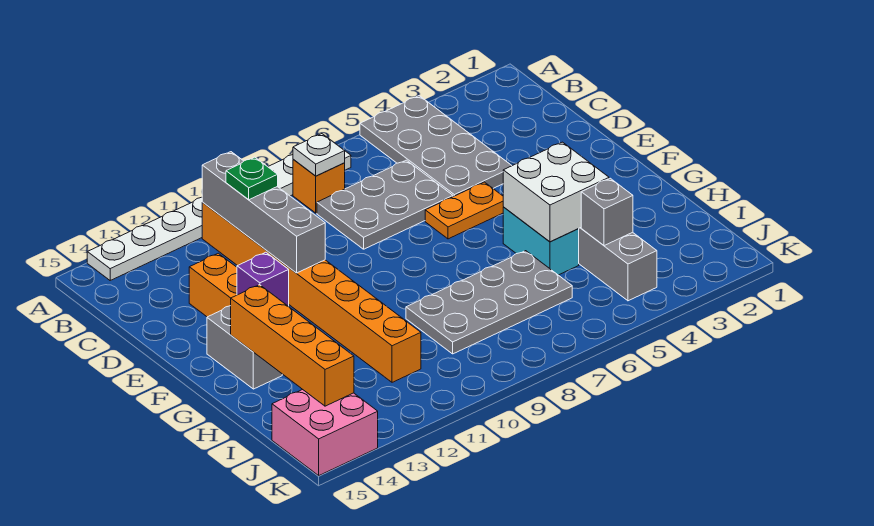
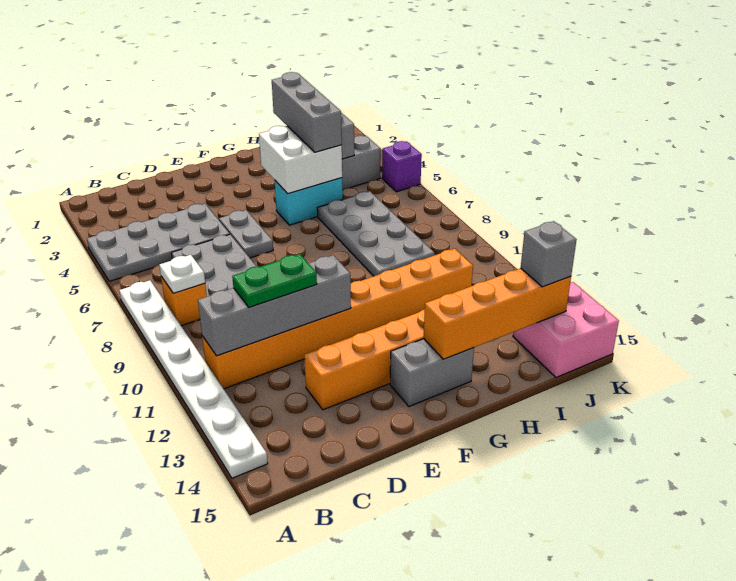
green 1x1 plate [226,157,278,200] -> green 1x2 plate [232,254,317,307]
orange 1x2 plate [425,182,503,239] -> grey 1x2 plate [219,210,273,258]
purple 1x1 brick [237,252,289,306] -> purple 1x1 brick moved to [382,141,422,192]
none -> grey 1x3 brick [272,72,342,152]
none -> grey 1x1 brick [521,221,577,287]

